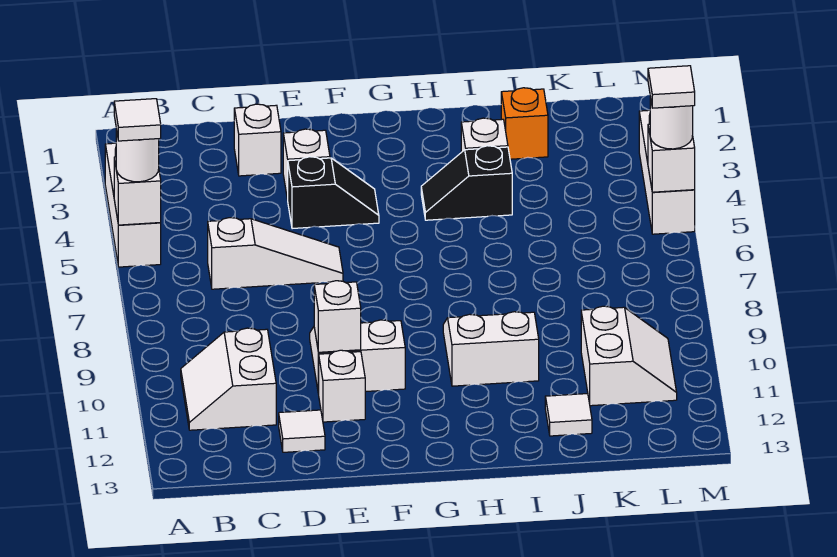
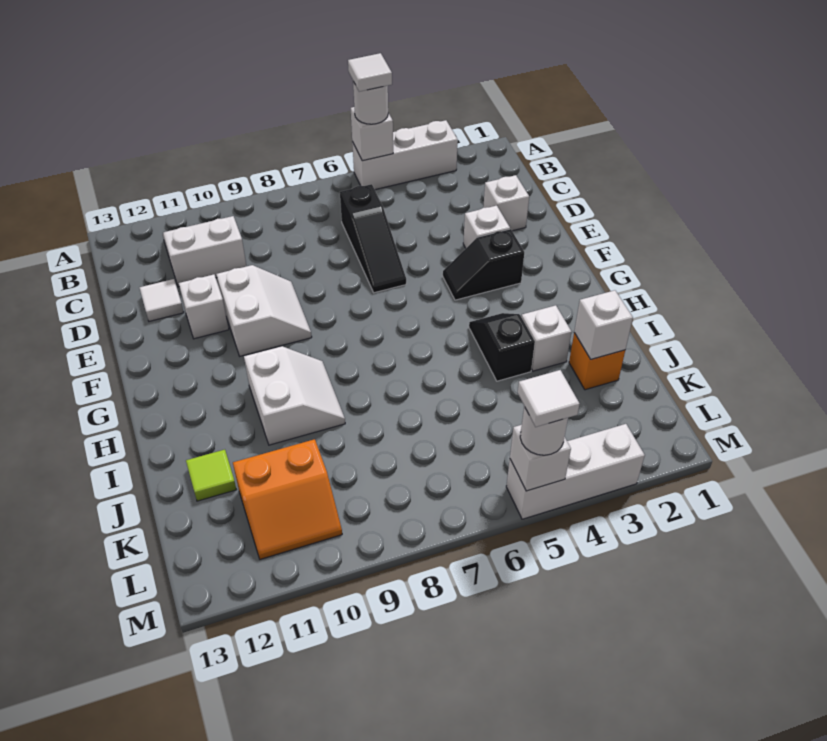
white 1x3 slope [208,218,343,289] -> black 1x3 slope [340,184,406,293]
black 1x2 slope [288,157,379,229] -> black 1x2 slope turned to [443,229,524,300]
white 1x1 brick [314,281,361,352] -> white 1x1 brick moved to [574,290,633,359]
white 1x1 tile [545,394,592,436] -> lime 1x1 tile [186,450,236,501]
white 2x2 slope [581,306,677,406] -> orange 2x2 slope [233,439,342,559]

